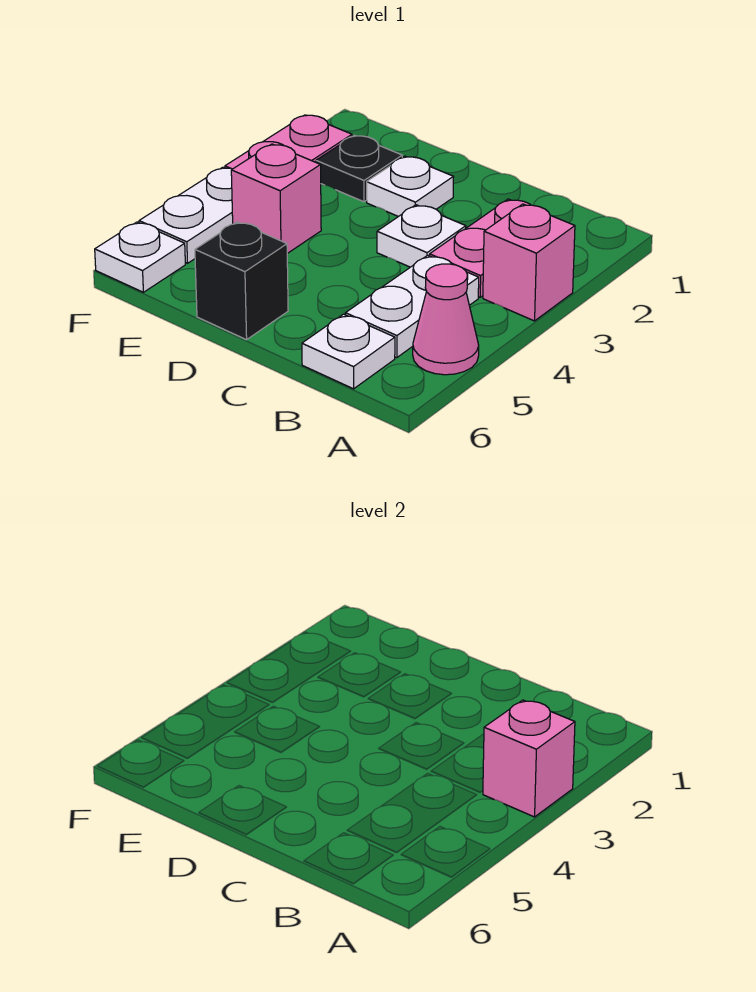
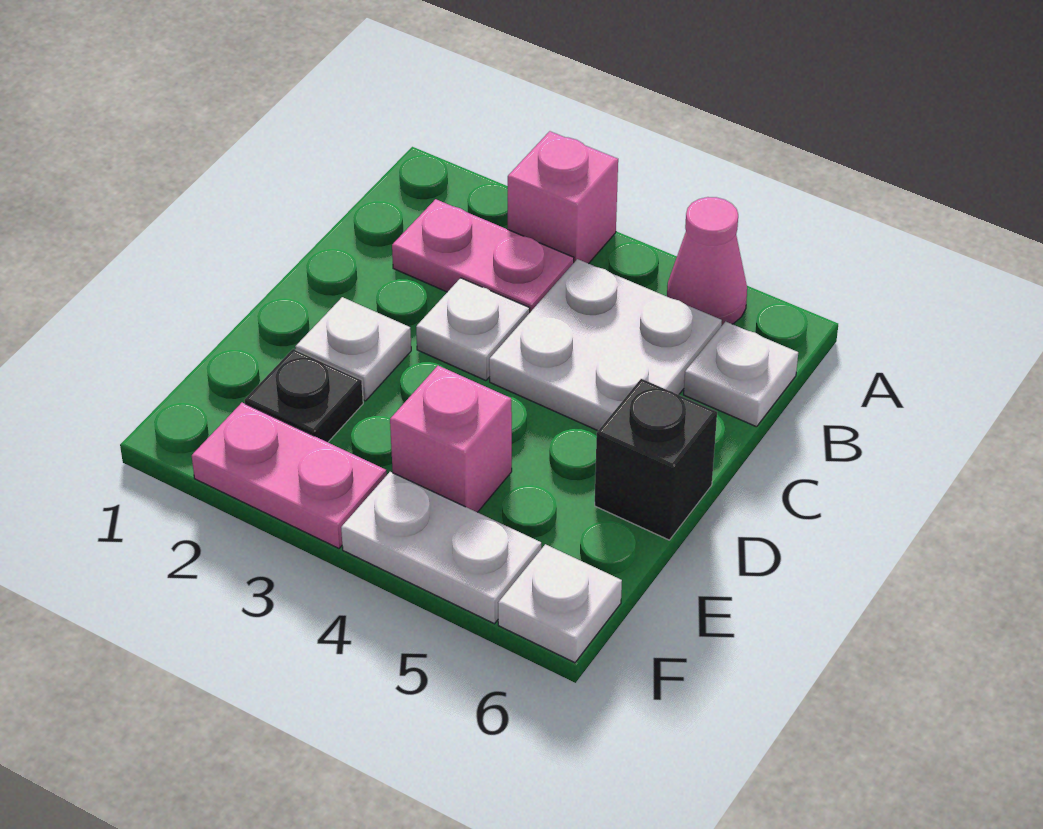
pink 1x1 brick [483,700,575,817] -> none
white 1x2 plate [346,255,479,358] -> white 2x2 plate [489,259,722,431]

